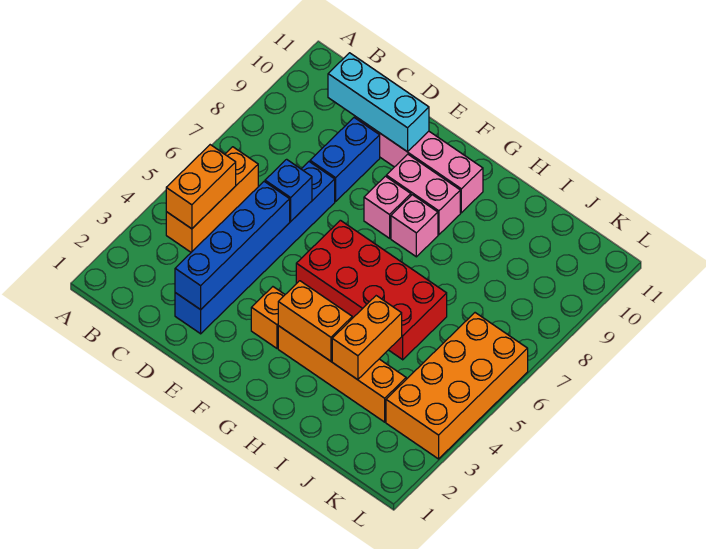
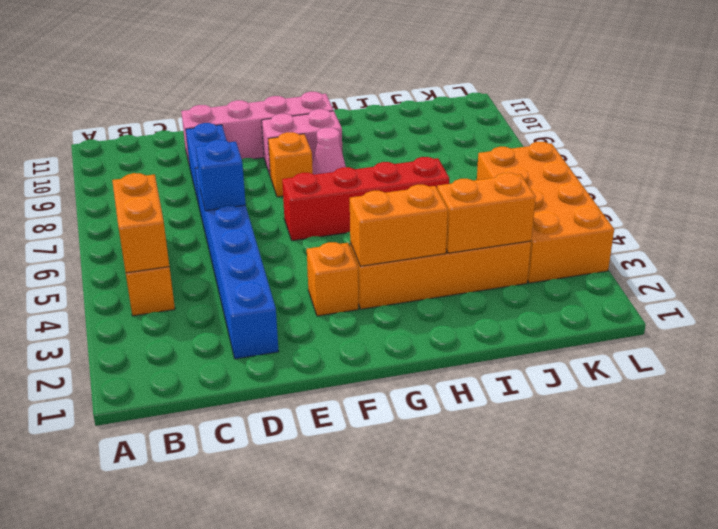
cyan 1x3 brick [328,53,429,152] -> none
blue 1x4 brick [175,182,290,310] -> none
red 2x4 brick [296,220,447,360] -> red 1x4 brick [282,157,449,241]
pink 1x1 brick [364,176,411,238] -> orange 1x1 brick [268,132,313,197]
pink 1x1 brick [391,195,438,257] -> pink 1x1 cone [312,128,346,175]
orange 1x2 brick [332,296,402,380] -> orange 1x2 brick turned to [437,173,536,253]

